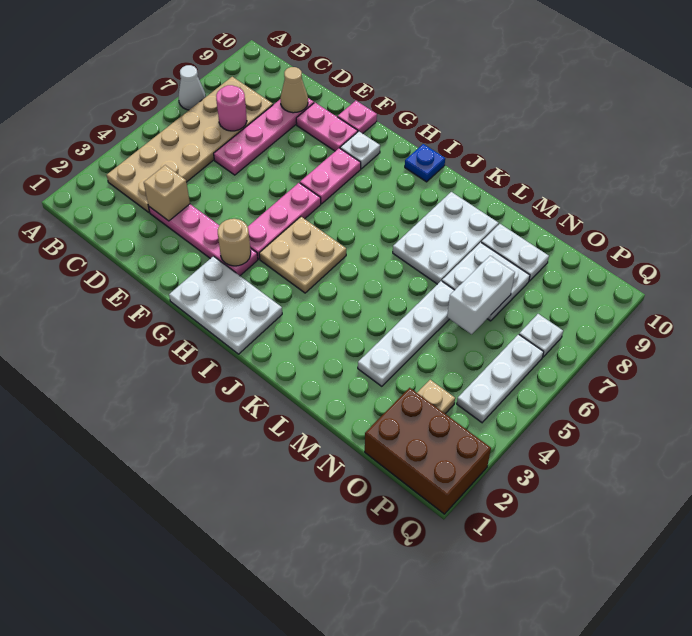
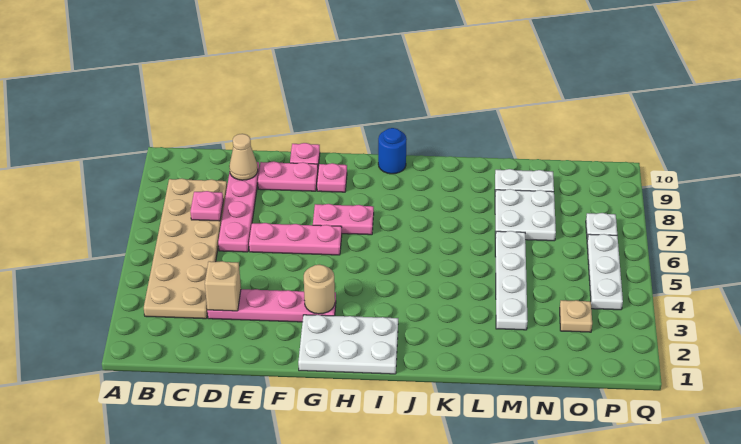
white 1x1 cone [179,65,206,110] -> none
pink 1x1 round brick [216,85,247,131] -> pink 1x1 plate [190,191,223,221]
pink 1x3 plate [248,183,321,259] -> pink 1x3 plate turned to [249,223,342,255]
pink 1x2 plate [300,148,361,204] -> pink 1x2 plate turned to [313,204,374,235]
white 1x1 plate [340,131,380,169] -> pink 1x1 plate [317,163,347,192]
tan 2x2 plate [259,217,346,293] -> none
blue 1x1 plate [405,144,445,182] -> blue 1x1 round brick [378,128,407,174]
white 2x3 plate [393,192,499,284] -> none
white 1x2 brick [447,256,515,334] -> none
brown 2x3 brick [365,388,491,514] -> none

